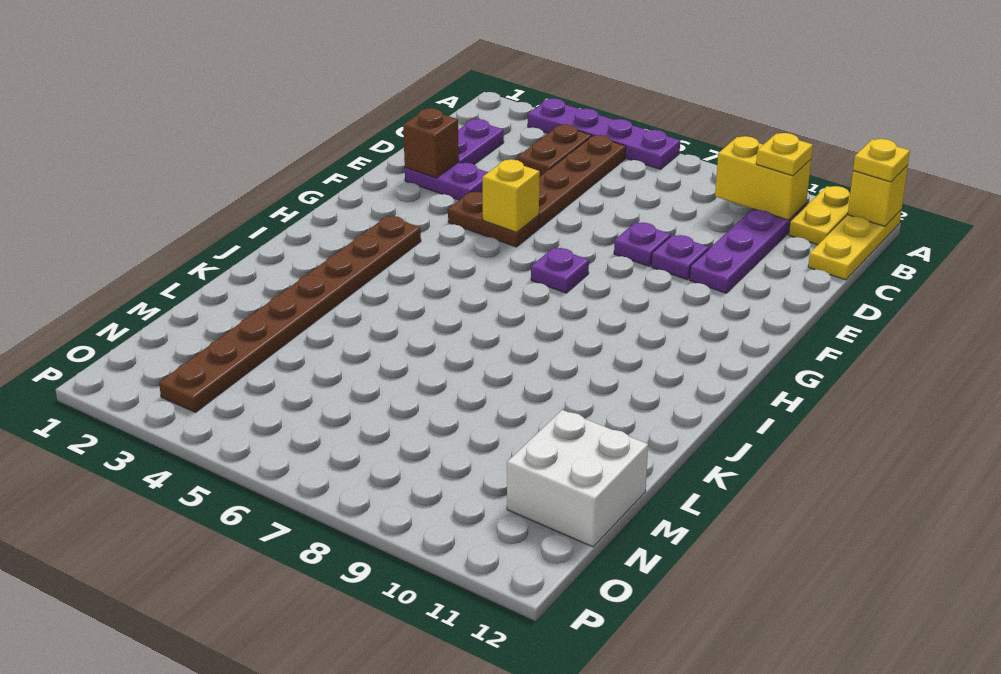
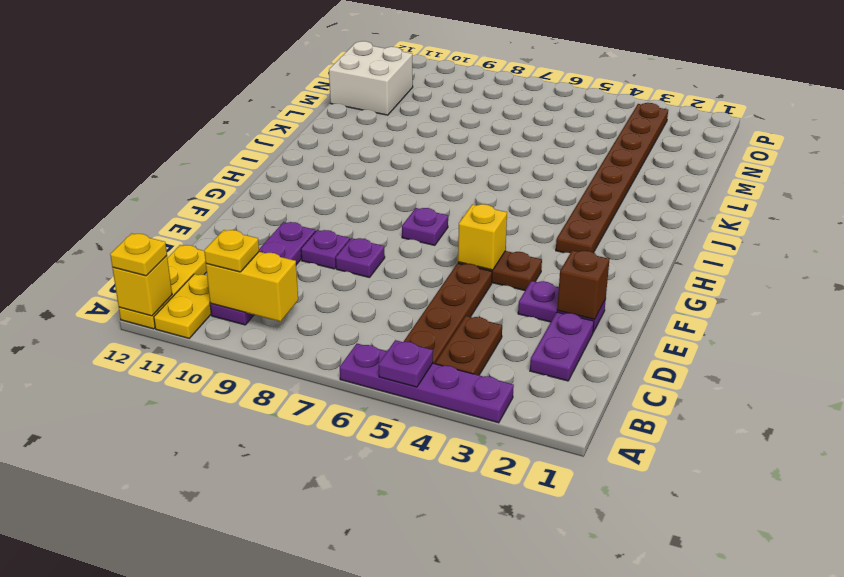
none -> purple 1x1 plate [379,340,433,387]

